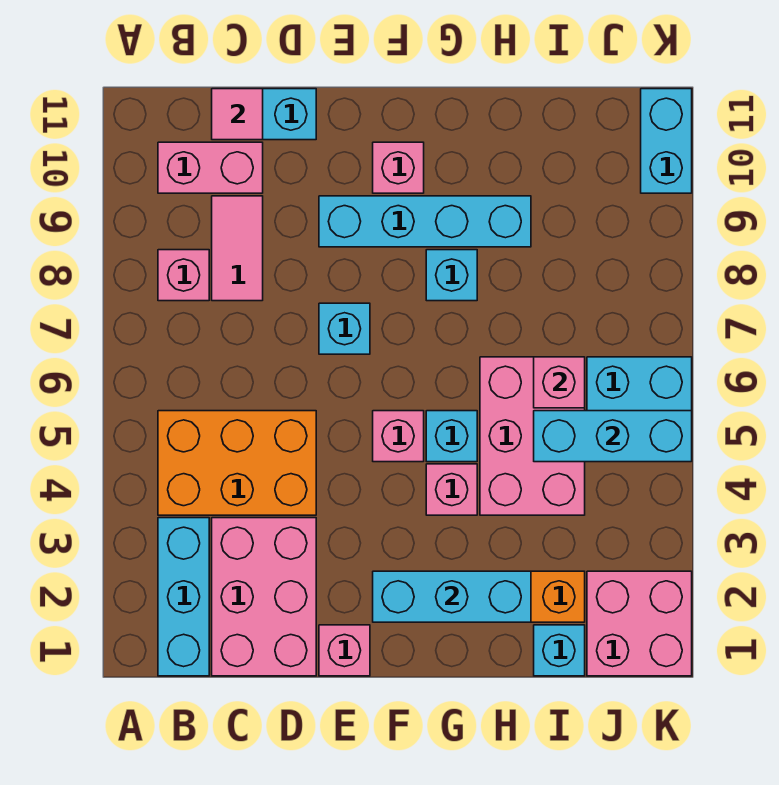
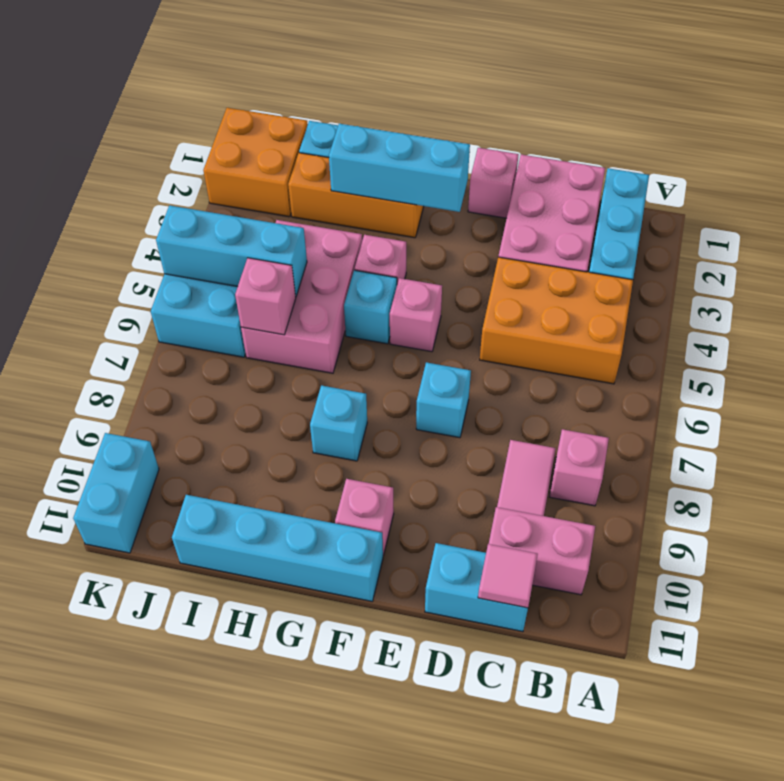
cyan 1x4 brick [319,196,531,247] -> cyan 1x4 brick moved to [172,495,383,601]
pink 2x2 brick [587,571,692,676] -> orange 2x2 brick [203,108,308,217]

